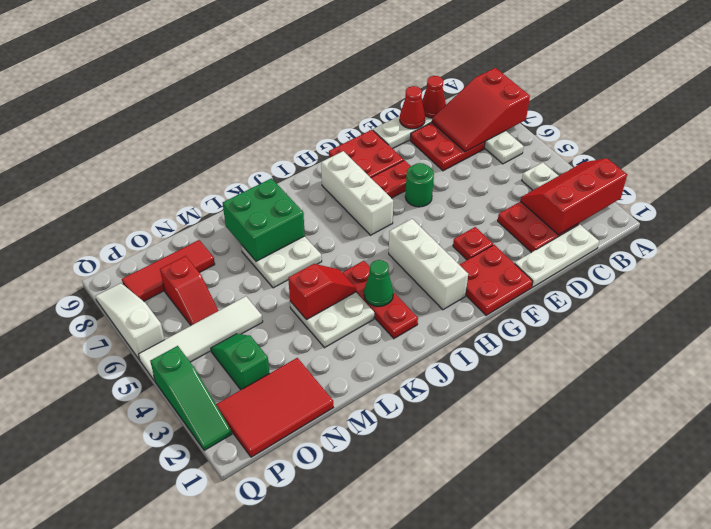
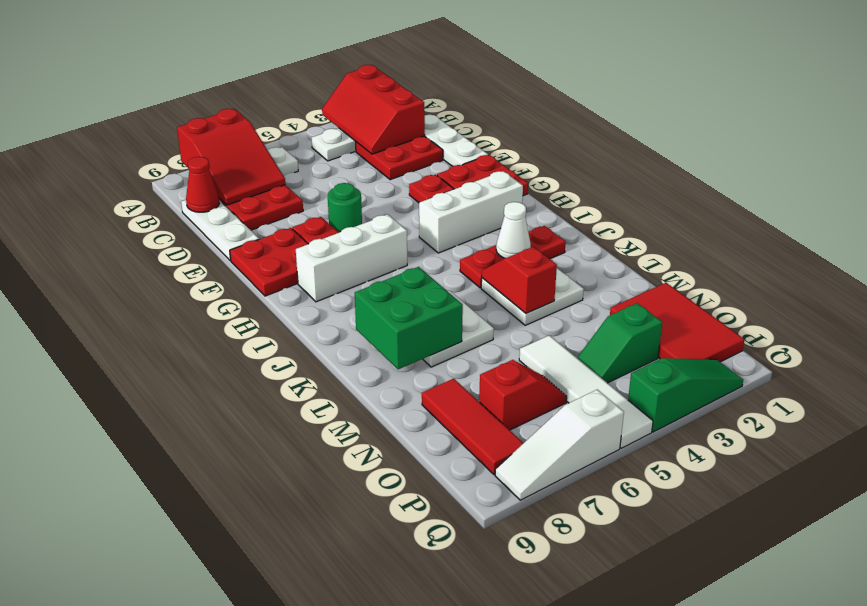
red 1x1 cone [400,86,425,129] -> none
green 1x1 cone [364,260,393,306] -> white 1x1 cone [496,202,531,258]

